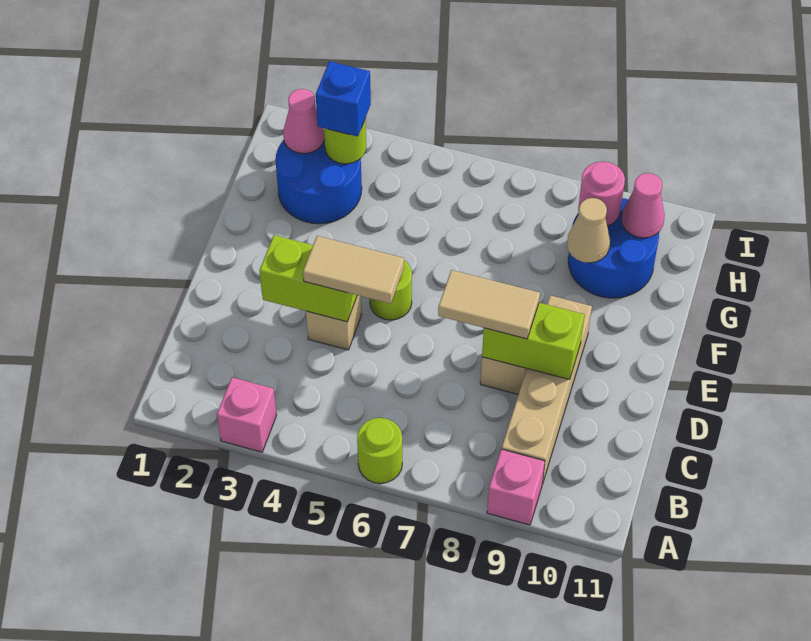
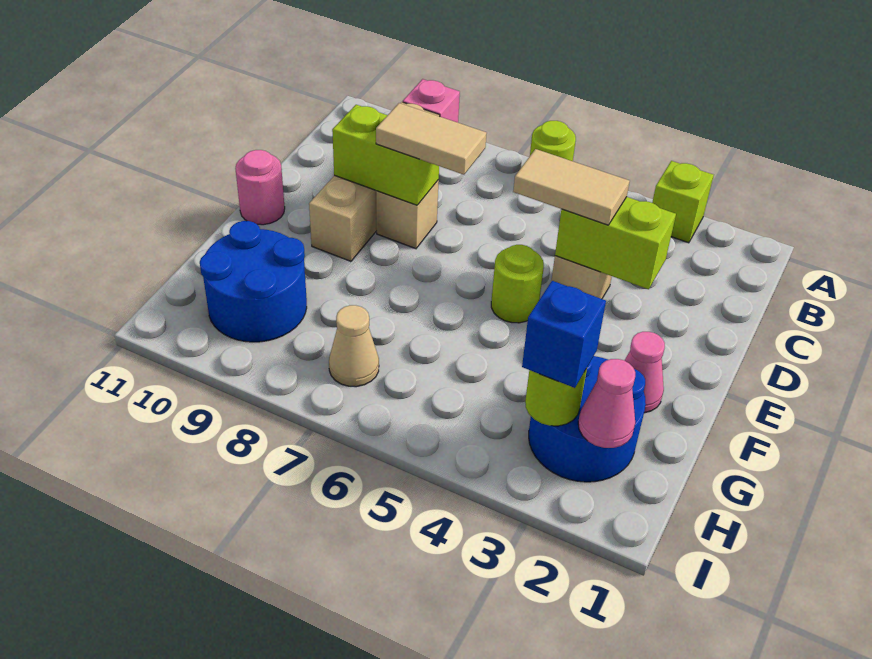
pink 1x1 brick [217,378,277,452] -> lime 1x1 brick [652,161,714,243]
tan 1x1 cone [567,198,610,263] -> tan 1x1 cone moved to [329,305,379,387]
pink 1x1 round brick [578,162,625,226] -> pink 1x1 round brick moved to [235,150,285,225]
pink 1x1 cone [621,173,665,238] -> pink 1x1 cone moved to [624,332,665,413]

